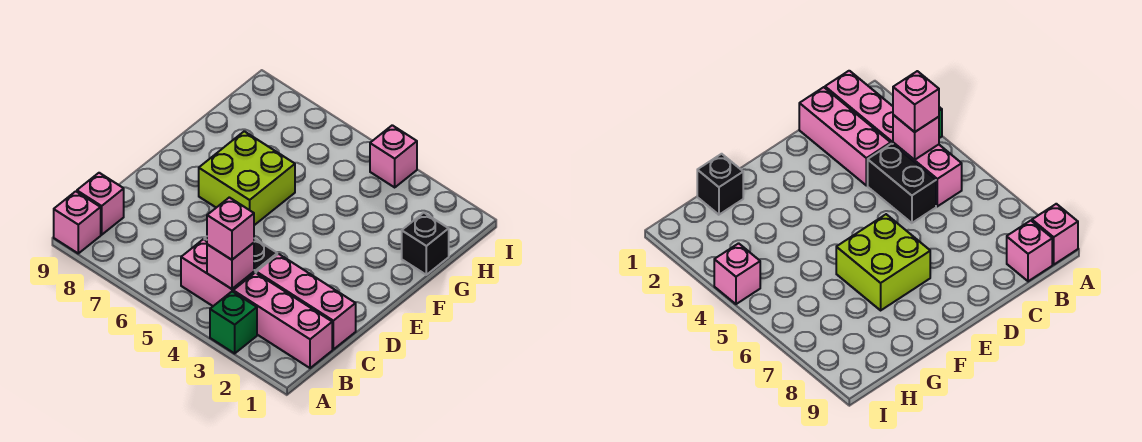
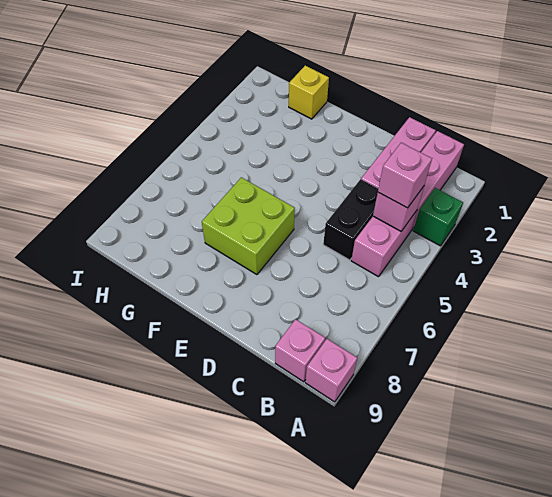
black 1x1 brick [402,213,449,275] -> yellow 1x1 brick [289,66,329,119]
pink 1x1 brick [370,125,417,187] -> none

